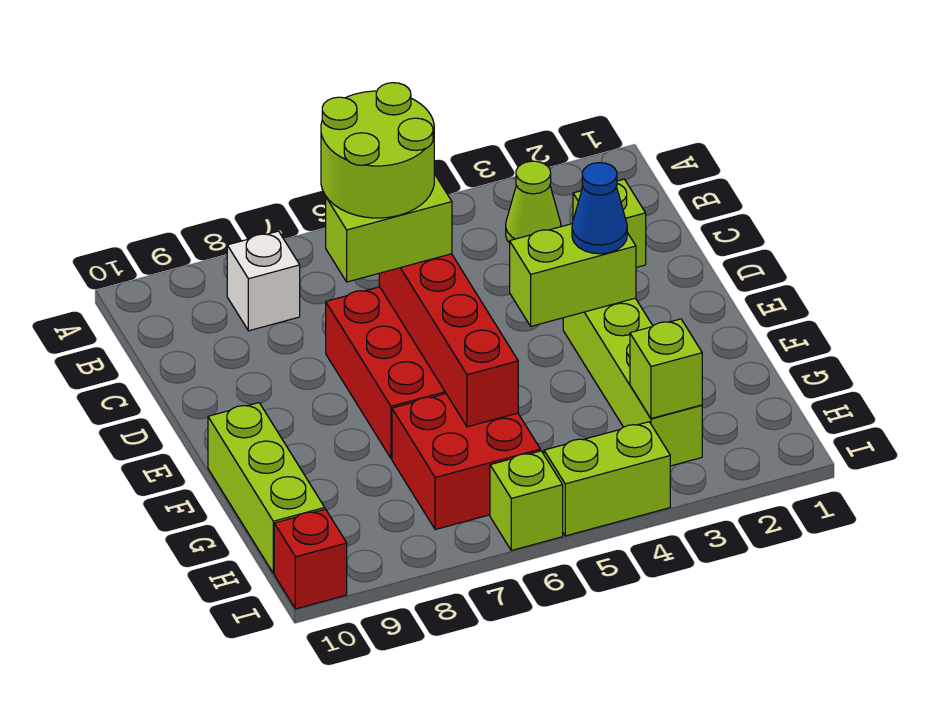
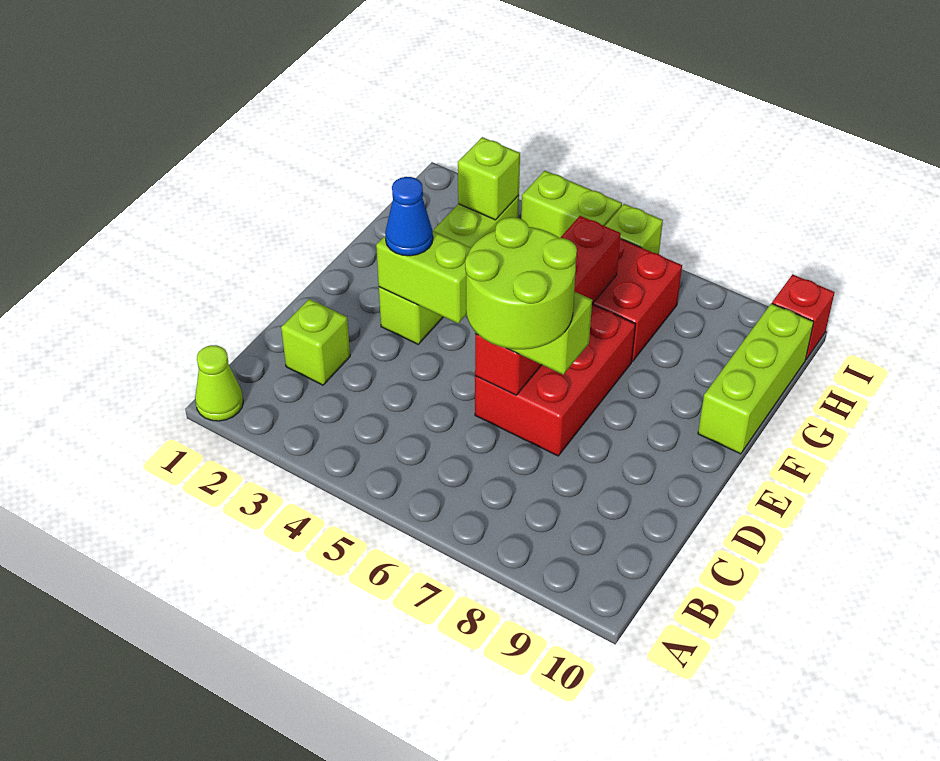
lime 1x1 cone [506,161,561,243] -> lime 1x1 cone moved to [195,345,243,421]
white 1x1 brick [227,231,300,331] -> none

